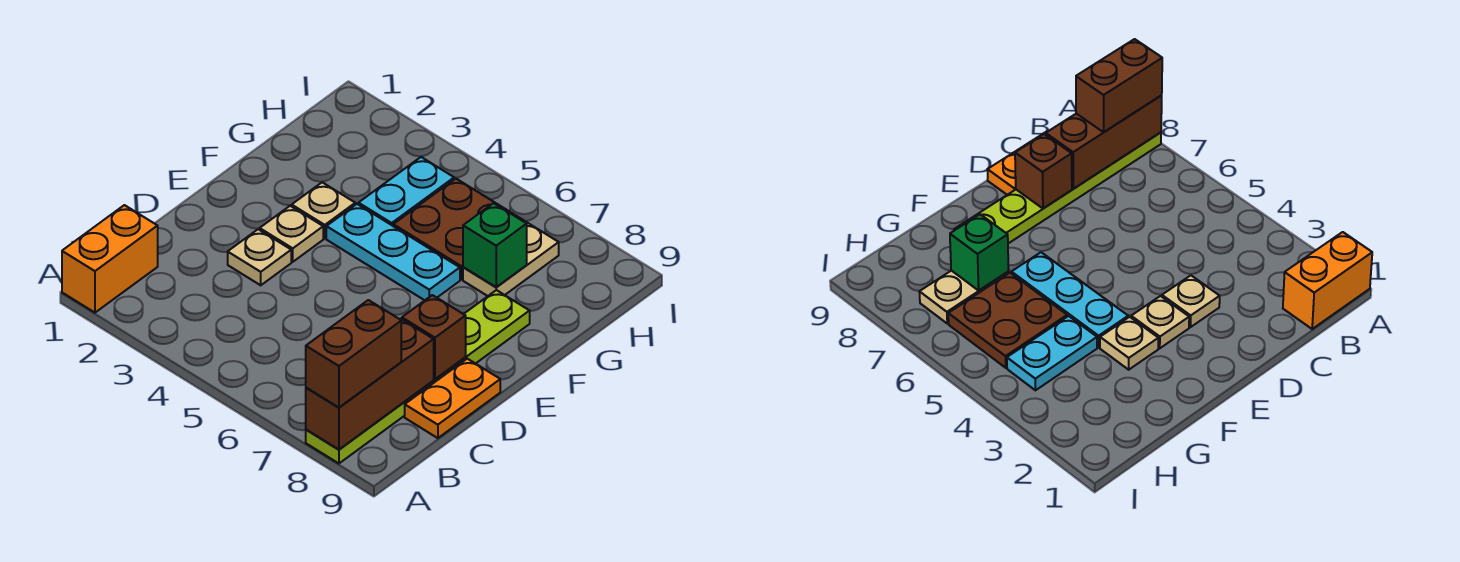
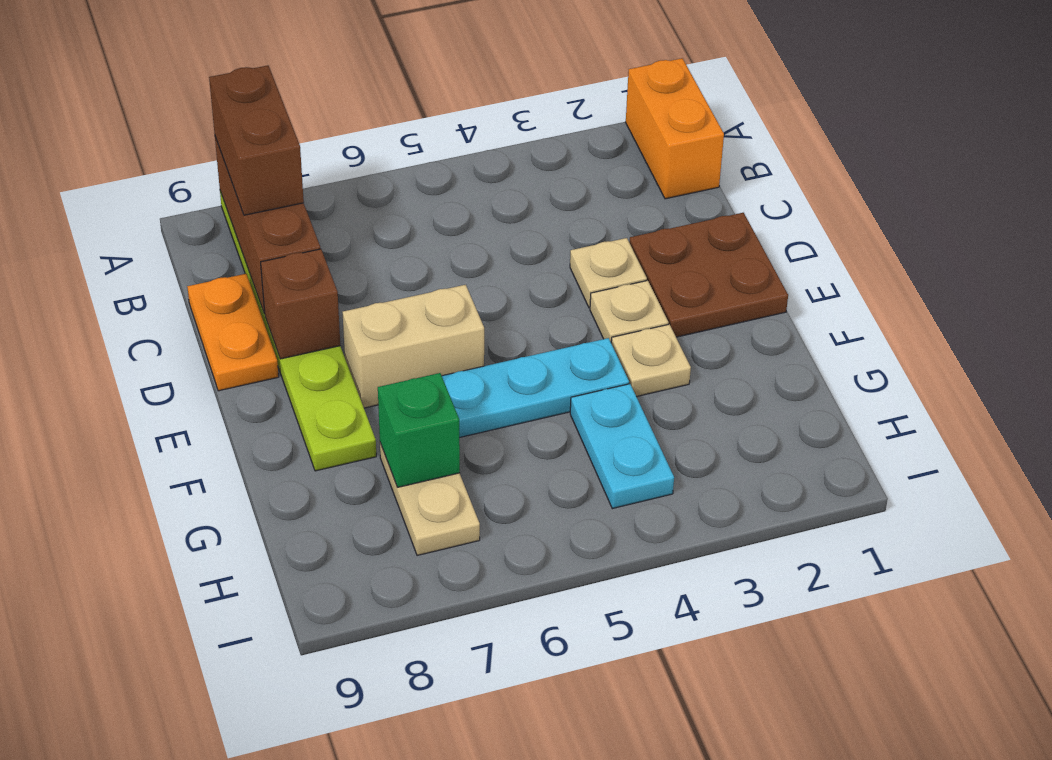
none -> tan 1x2 brick [343,285,484,408]
brown 2x2 plate [393,179,524,280] -> brown 2x2 plate moved to [629,213,788,337]

